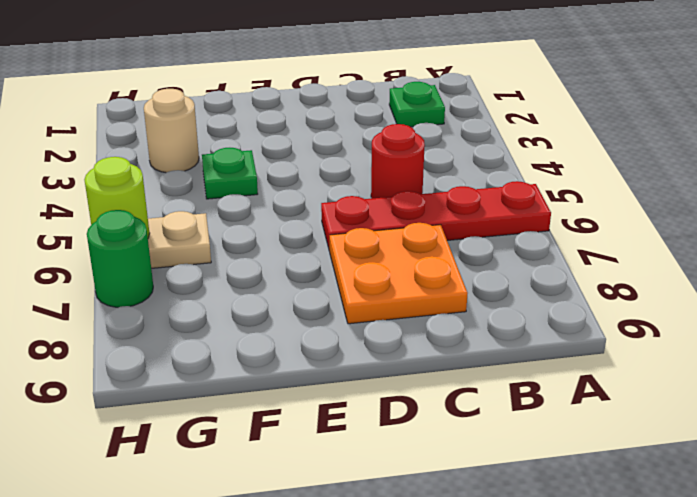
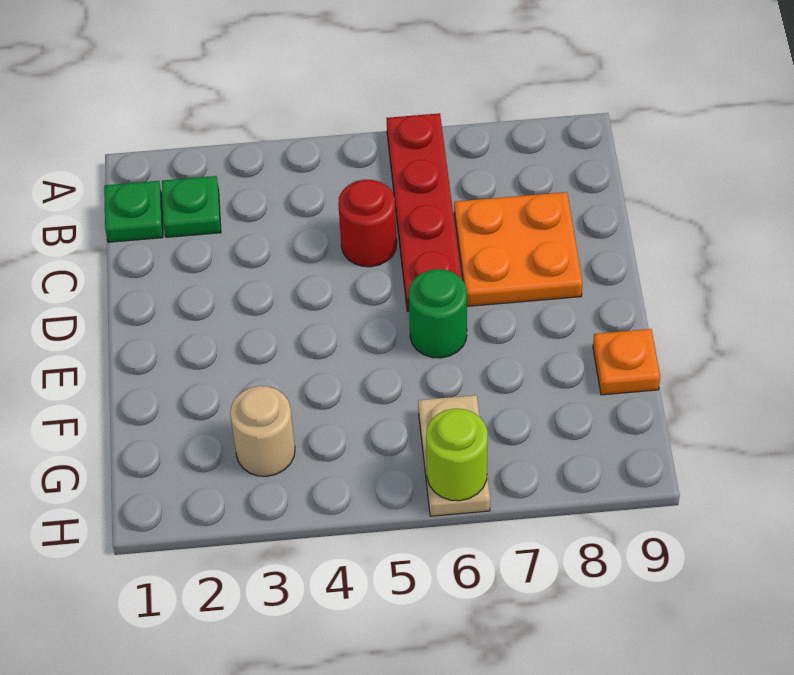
green 1x1 plate [202,148,258,199] -> green 1x1 plate moved to [104,181,163,242]
none -> orange 1x1 plate [593,329,660,395]
green 1x1 round brick [87,210,153,307] -> green 1x1 round brick moved to [409,269,467,358]

